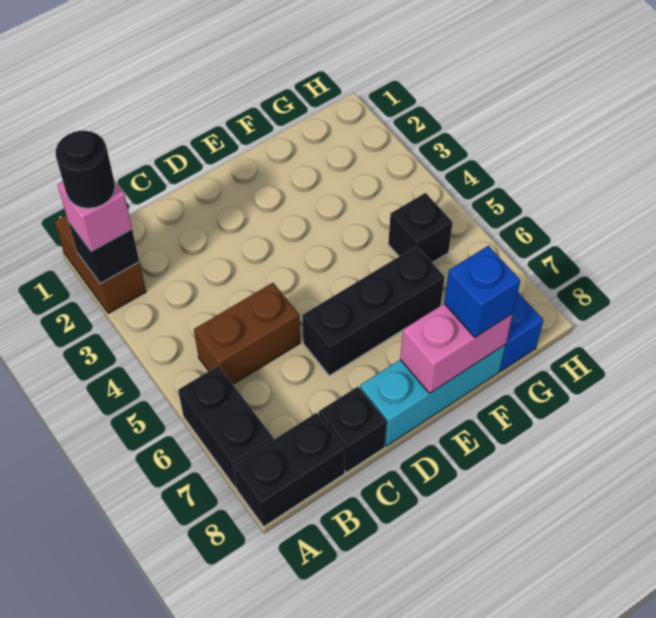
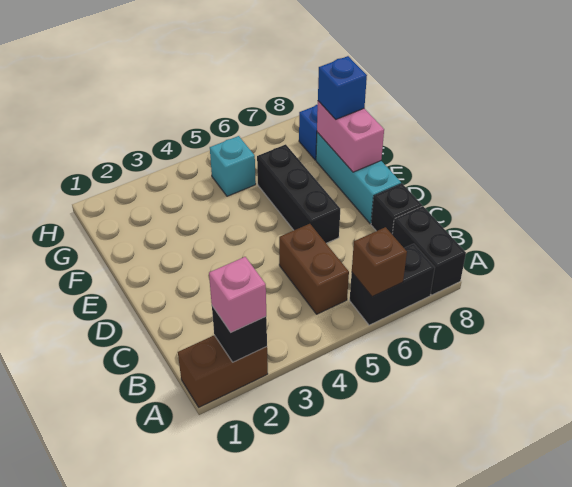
black 1x1 round brick [56,131,115,208] -> none
none -> brown 1x1 brick [352,227,407,297]
black 1x1 brick [388,193,453,263] -> cyan 1x1 brick [210,136,256,196]

